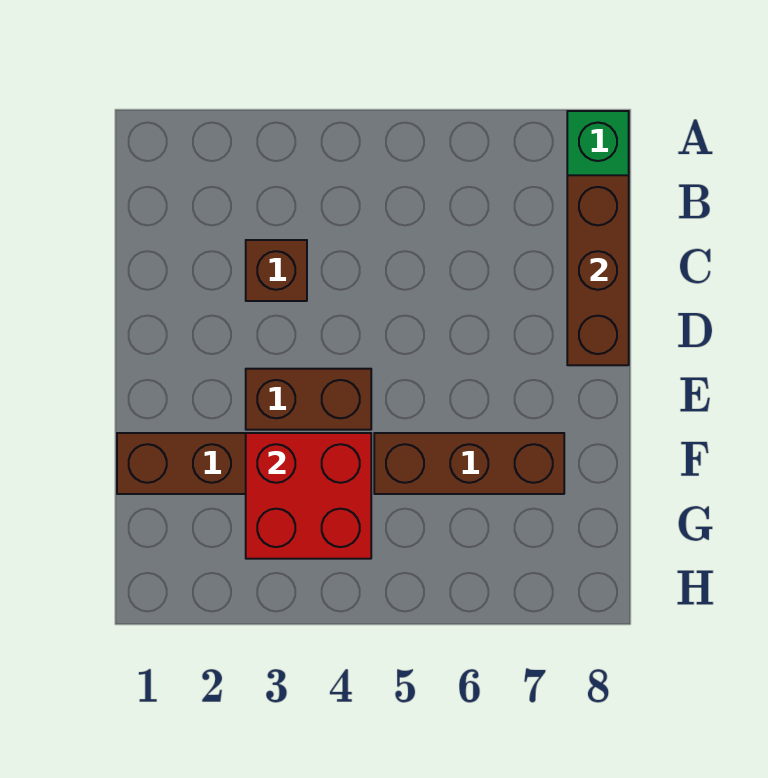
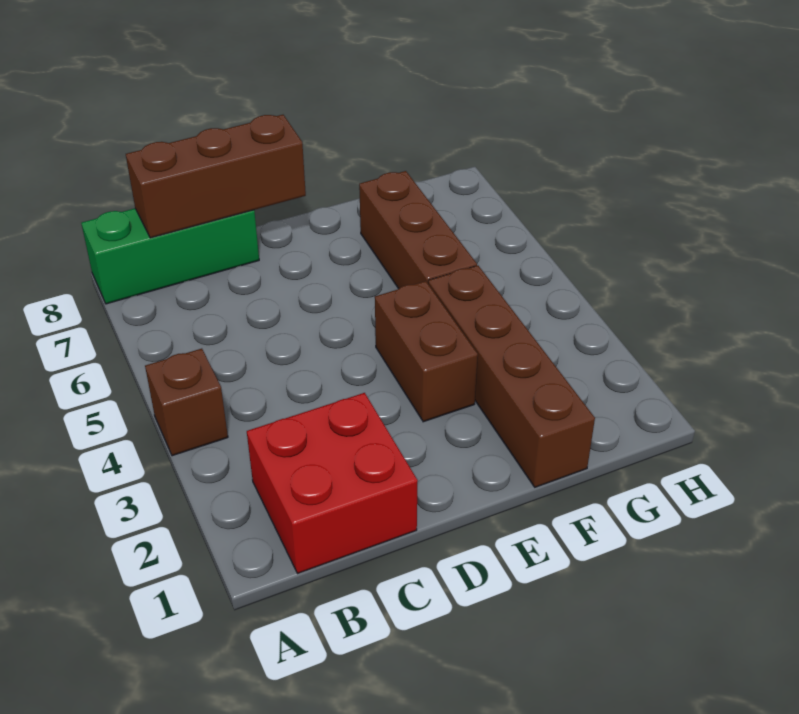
brown 1x1 brick [246,240,307,301] -> brown 1x1 brick moved to [145,349,228,456]
red 2x2 brick [246,433,371,559] -> red 2x2 brick moved to [247,393,418,573]

